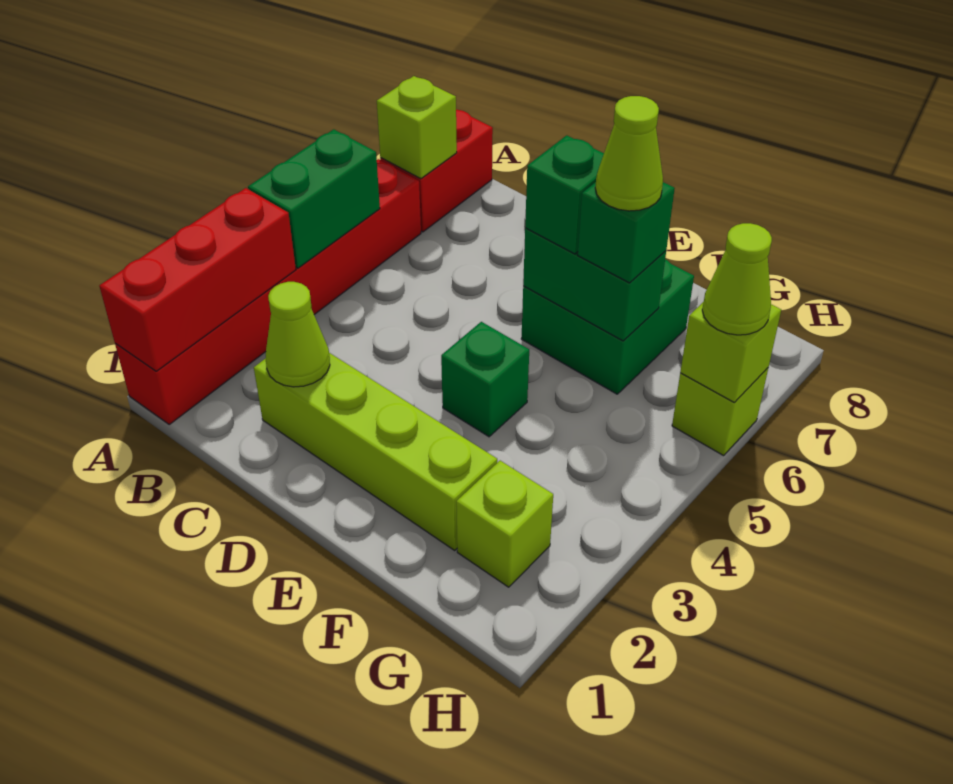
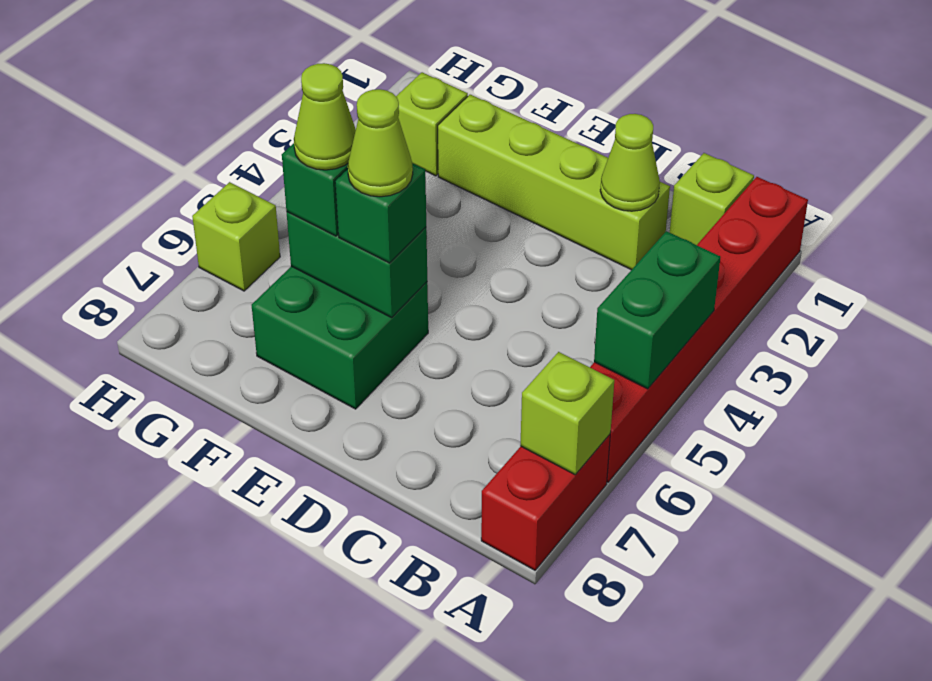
red 1x3 brick [99,188,296,371] -> none
green 1x1 brick [441,322,529,437] -> none
lime 1x1 brick [680,302,781,403] -> lime 1x1 brick moved to [670,153,754,245]
lime 1x1 cone [702,223,772,335] -> lime 1x1 cone moved to [348,89,413,197]

